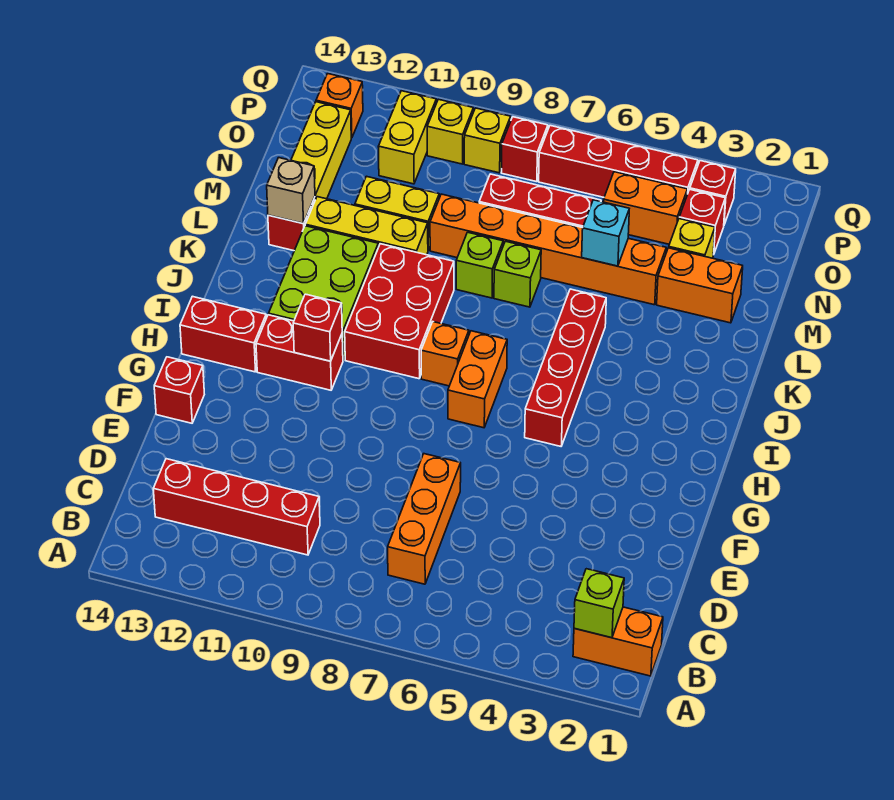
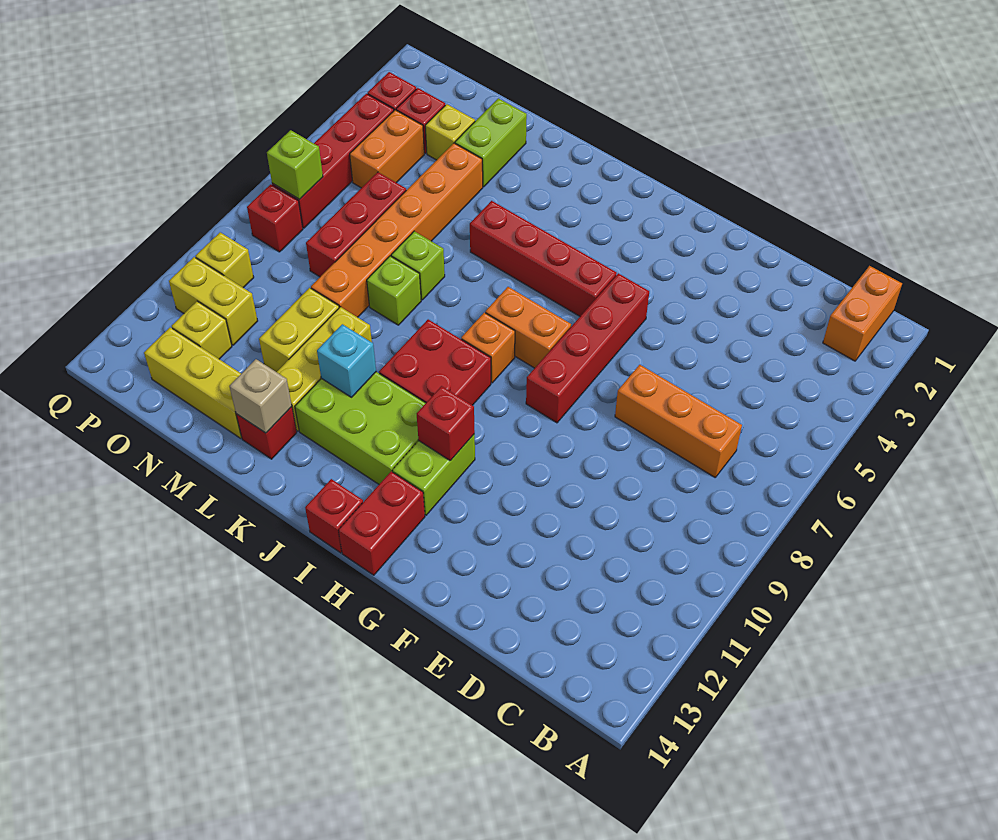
lime 1x1 brick [574,569,624,638] -> lime 1x1 brick moved to [267,130,323,199]
red 1x4 brick [153,459,320,555] -> red 1x4 brick moved to [526,273,649,423]
red 1x1 brick [154,357,204,423] -> red 1x1 brick moved to [305,479,363,553]
red 1x2 brick [256,315,343,390] -> lime 1x2 brick [392,434,475,515]
red 2x3 brick [345,244,454,379] -> red 2x2 brick [379,319,491,405]
orange 1x2 brick [657,248,743,323] -> lime 1x2 brick [455,98,527,187]
cyan 1x1 brick [582,200,629,266] -> cyan 1x1 brick moved to [317,324,376,397]
yellow 1x1 brick [464,108,511,173] -> yellow 1x1 brick moved to [172,301,232,359]
orange 1x1 brick [316,74,363,138] -> none

